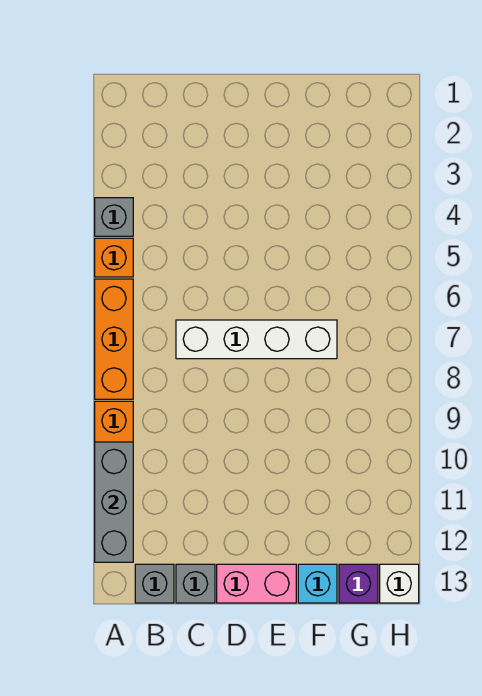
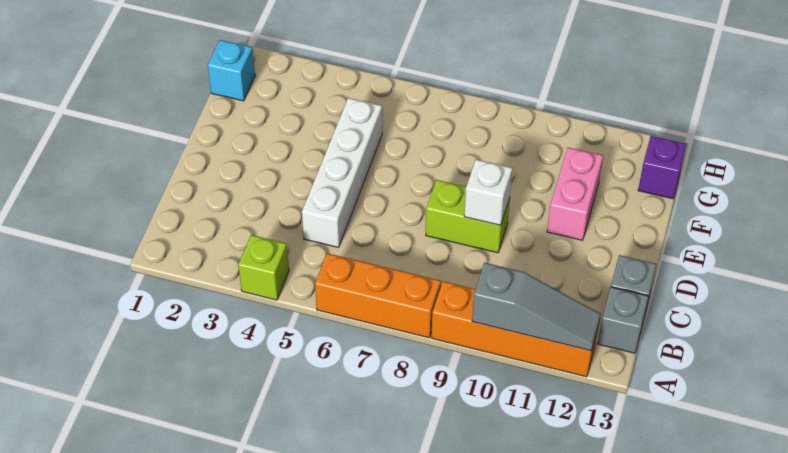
grey 1x1 brick [95,198,133,236] -> lime 1x1 brick [238,235,289,300]
orange 1x1 brick [95,238,133,277] -> none
grey 1x3 brick [95,442,133,562] -> grey 1x3 slope [472,263,601,351]
white 1x4 brick [176,320,337,359] -> white 1x4 brick moved to [302,98,382,247]
none -> lime 1x2 brick [426,180,510,253]
pink 1x2 brick [217,564,296,603] -> pink 1x2 brick moved to [547,148,603,240]
cyan 1x1 brick [298,564,337,603] -> cyan 1x1 brick moved to [208,40,255,101]
white 1x1 brick [380,564,419,603] -> white 1x1 brick moved to [464,160,512,225]

